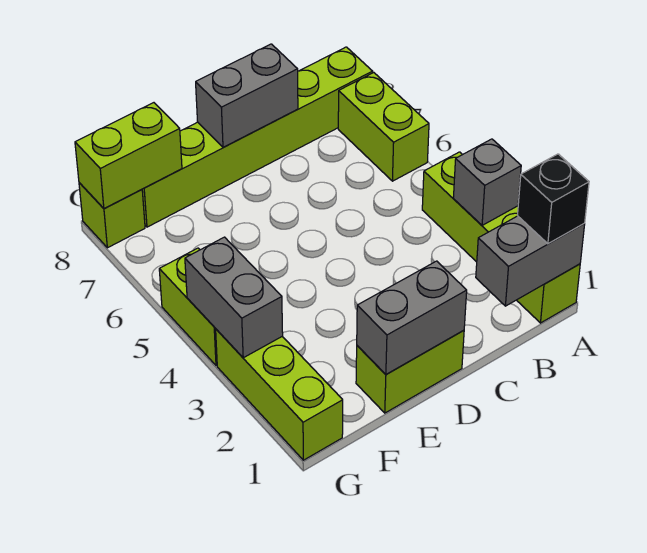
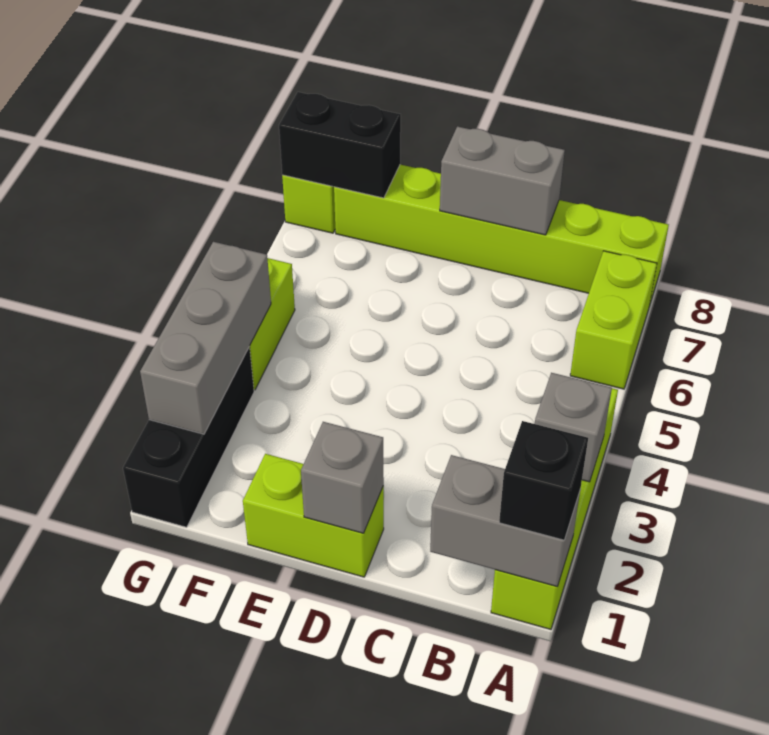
grey 1x2 brick [357,261,467,374] -> grey 1x1 brick [301,422,384,533]
lime 1x2 brick [75,103,182,208] -> black 1x2 brick [279,92,401,198]
lime 1x3 brick [216,329,343,460] -> black 1x3 brick [123,347,254,527]
grey 1x2 brick [185,237,283,358] -> grey 1x3 brick [140,242,271,434]

